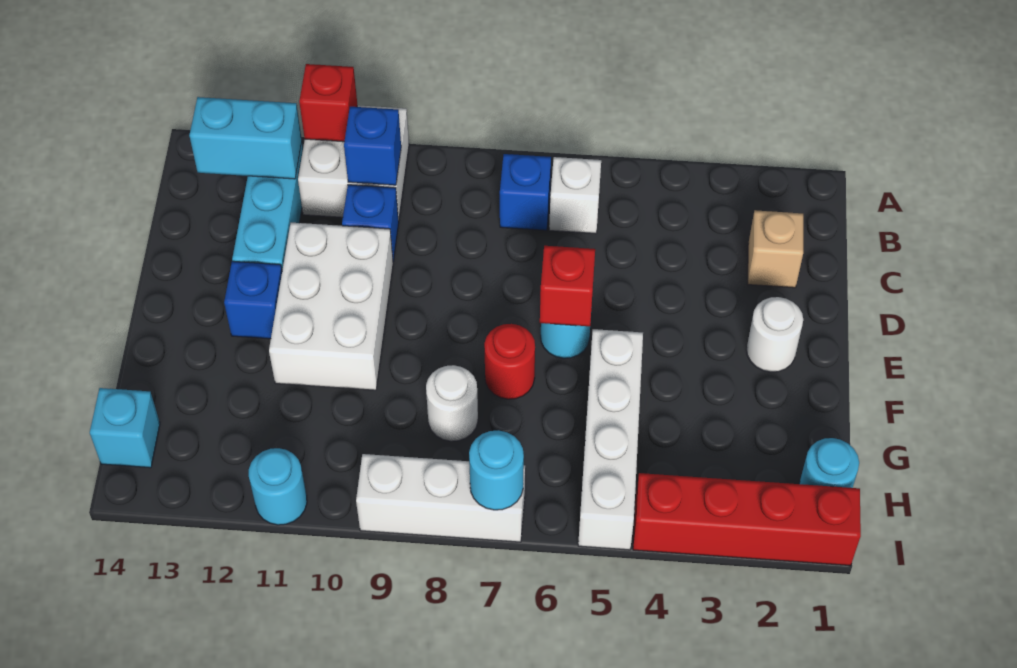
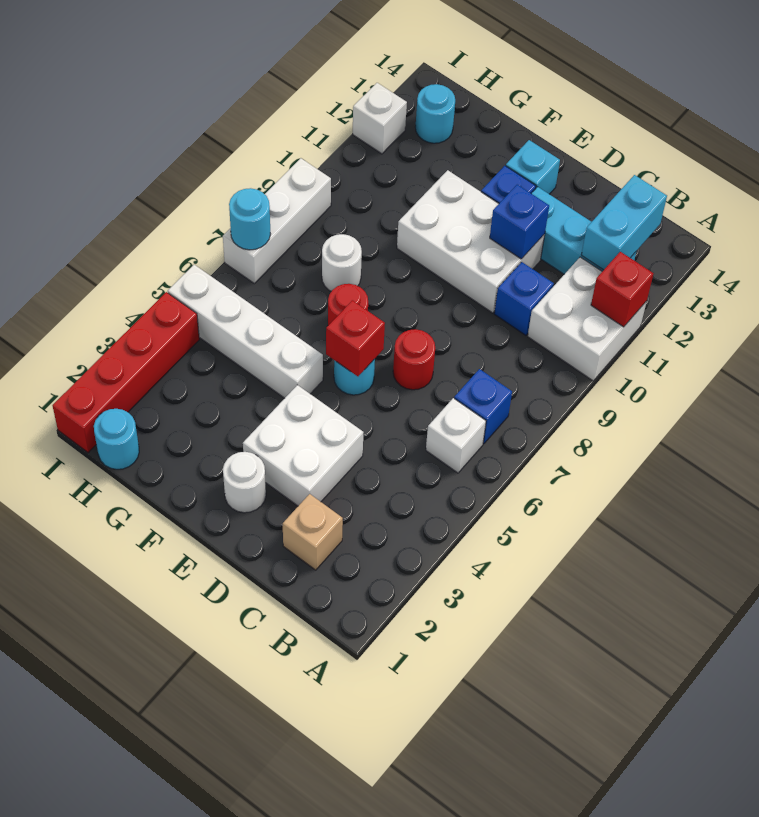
blue 1x1 brick [344,107,401,185] -> blue 1x1 brick moved to [490,185,549,259]
none -> white 2x2 brick [243,385,364,506]
none -> red 1x1 round brick [393,329,435,390]
cyan 1x1 brick [90,388,160,468] -> cyan 1x1 brick moved to [506,140,560,194]
cyan 1x1 round brick [249,448,307,525] -> cyan 1x1 round brick moved to [416,84,455,143]
none -> white 1x1 brick [353,83,407,154]

